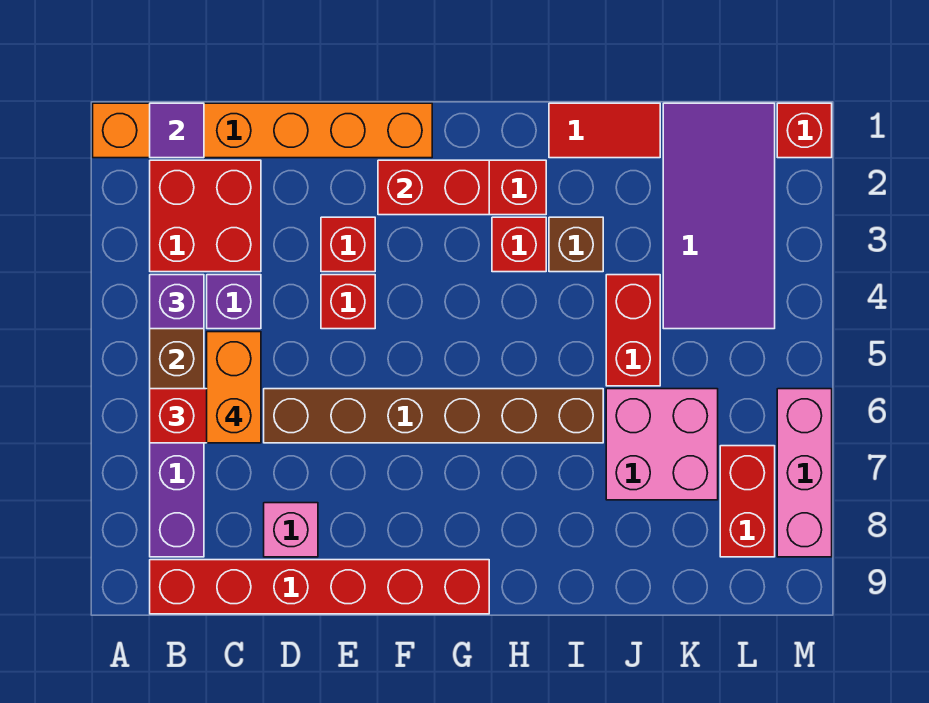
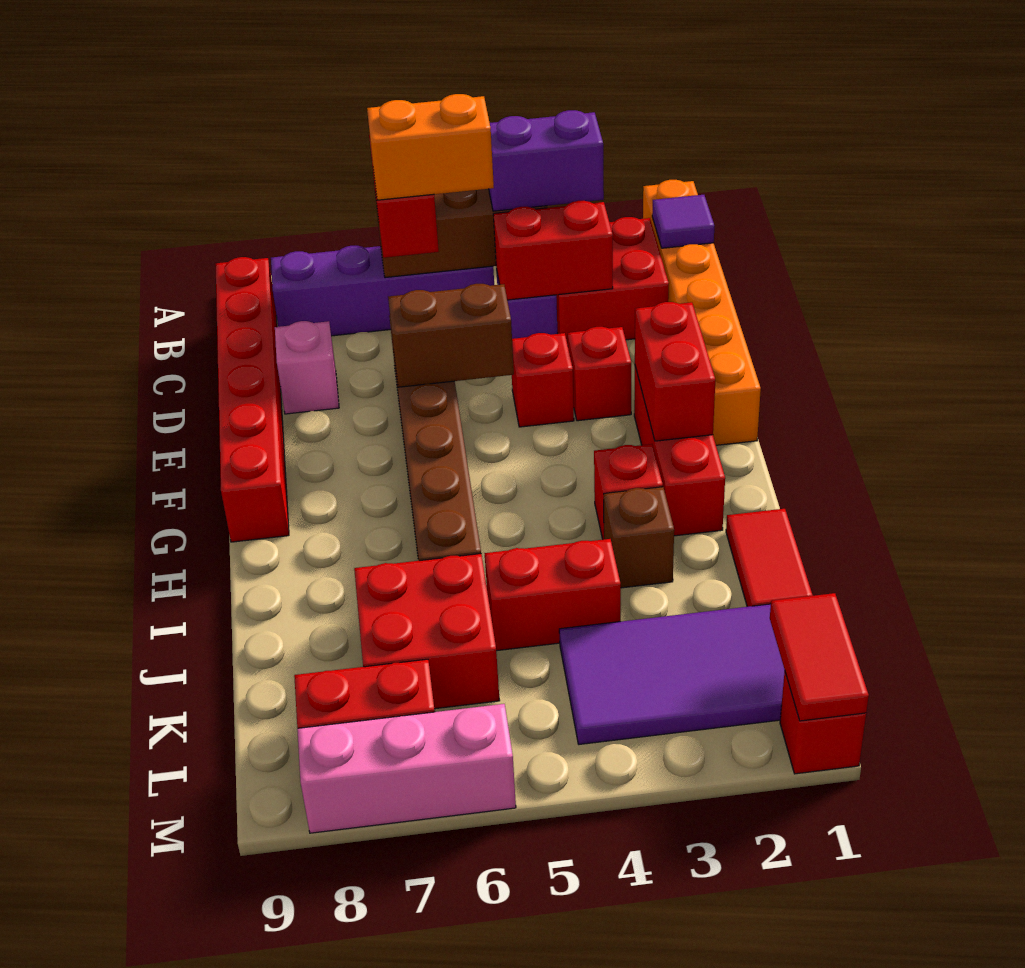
purple 1x1 brick [150,275,204,329] -> purple 1x2 brick [489,110,604,211]
none -> red 1x2 brick [493,201,613,300]
none -> brown 1x2 brick [388,284,514,387]
pink 2x2 brick [606,389,718,500] -> red 2x2 brick [354,554,500,709]
none -> red 1x2 tile [770,593,869,721]

